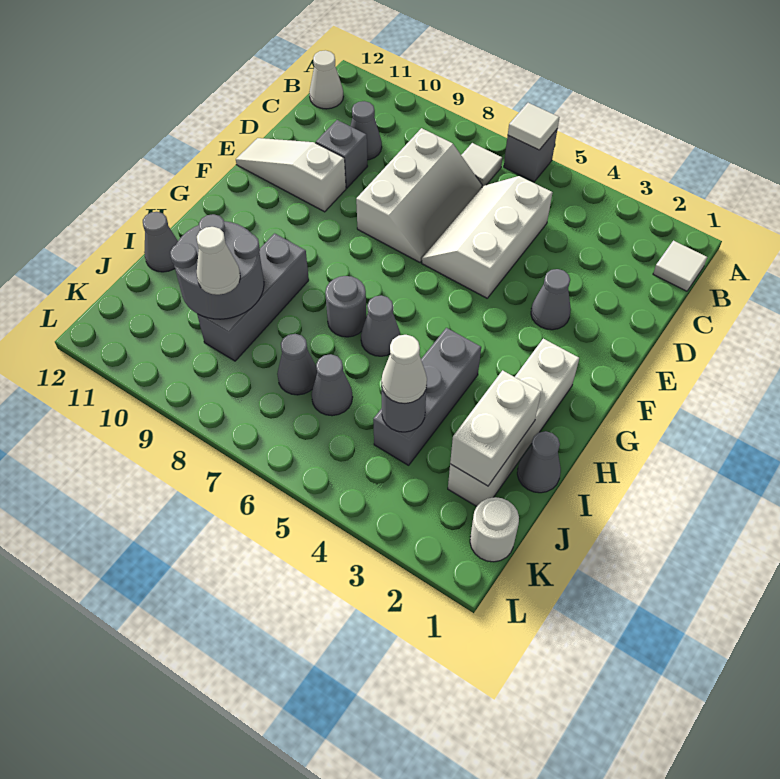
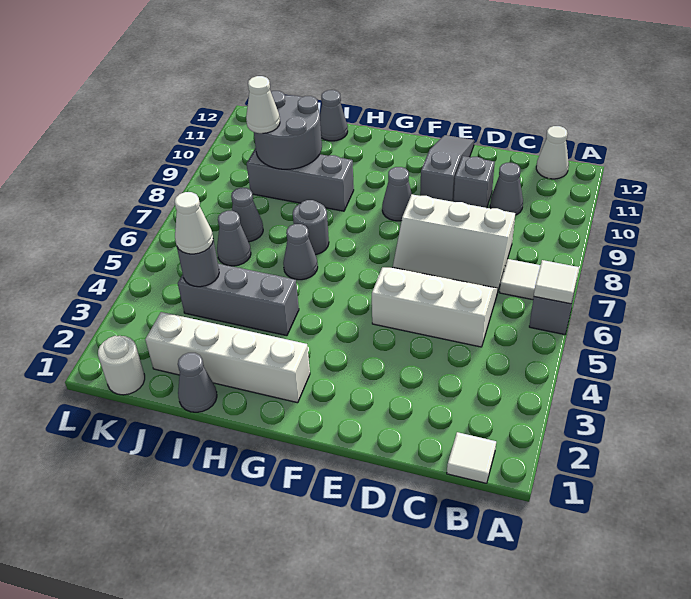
grey 1x1 cone [531,269,571,330] -> grey 1x1 cone moved to [382,167,412,221]
white 1x3 slope [236,138,346,212] -> grey 1x3 slope [420,135,474,202]
white 1x2 brick [450,370,541,486] -> none

